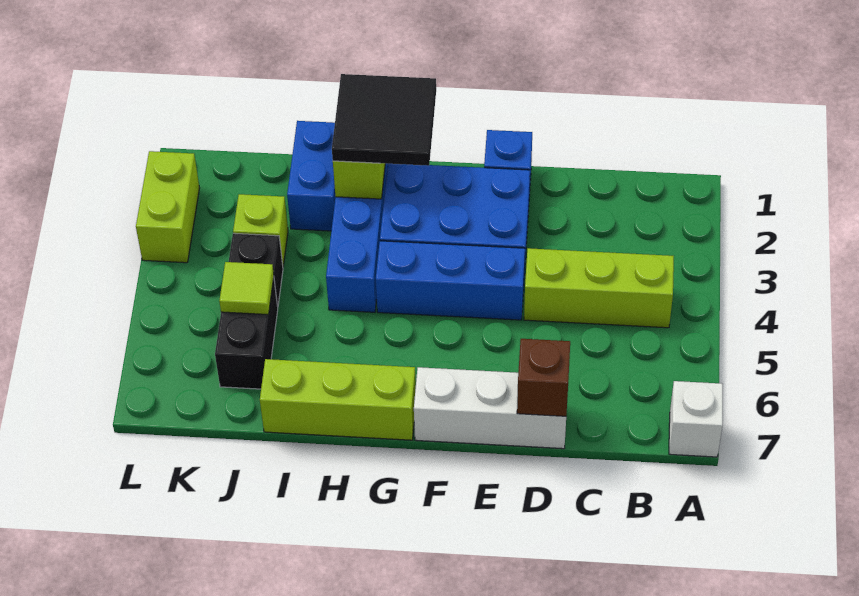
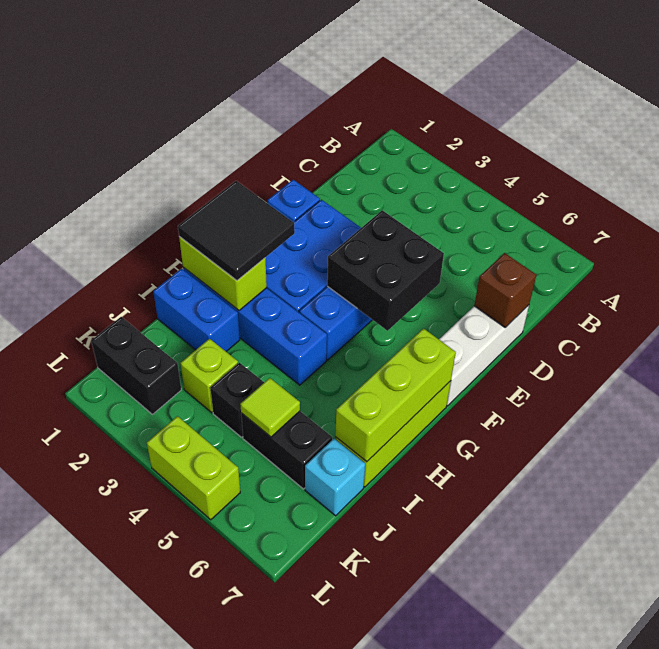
white 1x1 brick [669,381,723,457] -> none
lime 1x3 brick [524,248,674,328] -> lime 1x3 brick moved to [335,328,456,462]
none -> black 2x2 brick [327,210,444,331]
none -> cyan 1x1 brick [305,439,365,516]
none -> black 1x2 brick [91,317,181,414]
lime 1x2 brick [136,151,199,263] -> lime 1x2 brick moved to [147,416,240,520]

